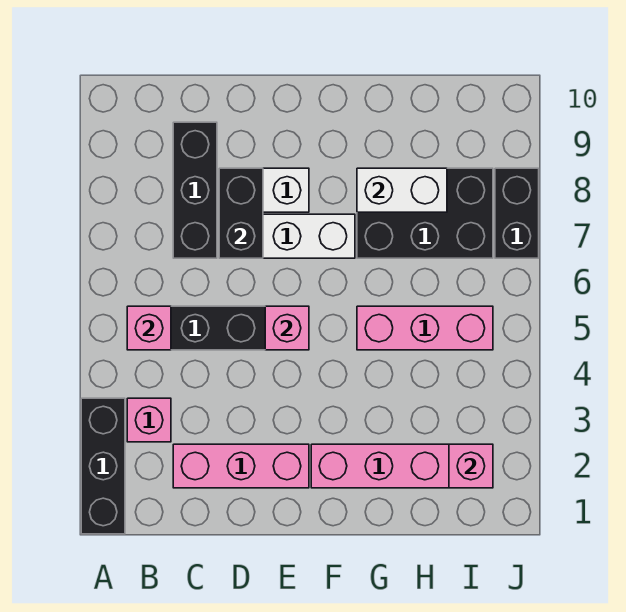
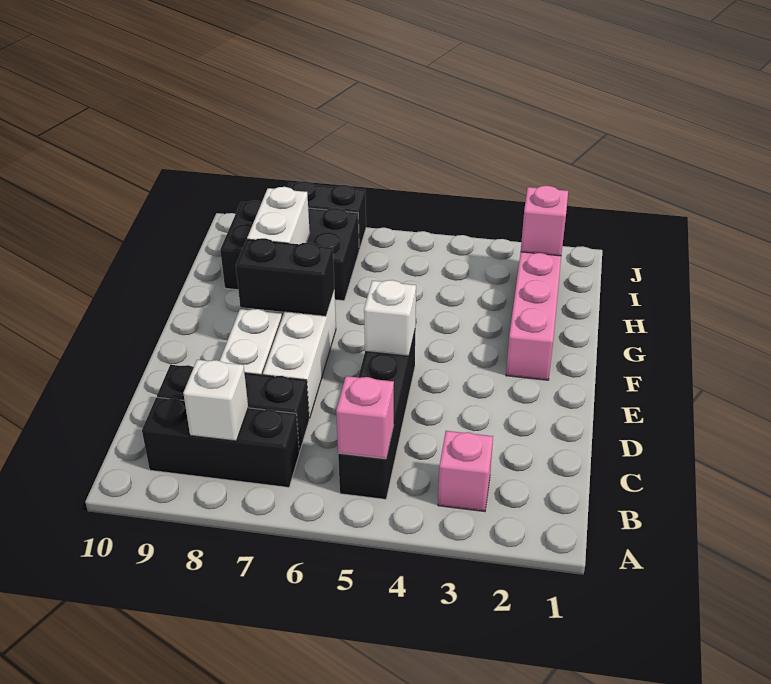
black 1x3 brick [81,398,125,534] -> black 1x3 brick moved to [142,397,299,487]
none -> white 1x1 brick [183,360,248,441]
pink 1x3 brick [173,444,309,488] -> none
black 1x2 brick [219,168,263,258] -> black 1x2 brick moved to [236,238,334,316]
pink 1x1 brick [265,306,309,350] -> white 1x1 brick [364,280,416,356]
pink 1x3 brick [357,306,493,350] -> none
black 2x3 brick [357,168,493,258] -> black 2x3 brick turned to [220,201,359,301]

